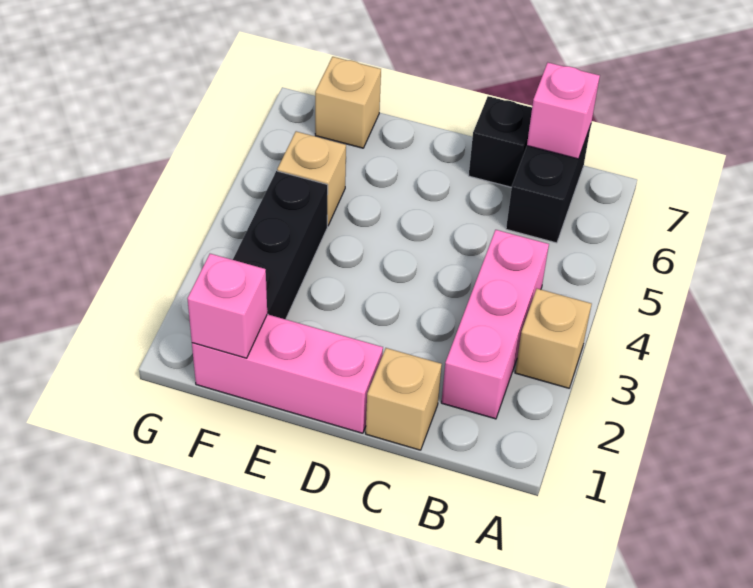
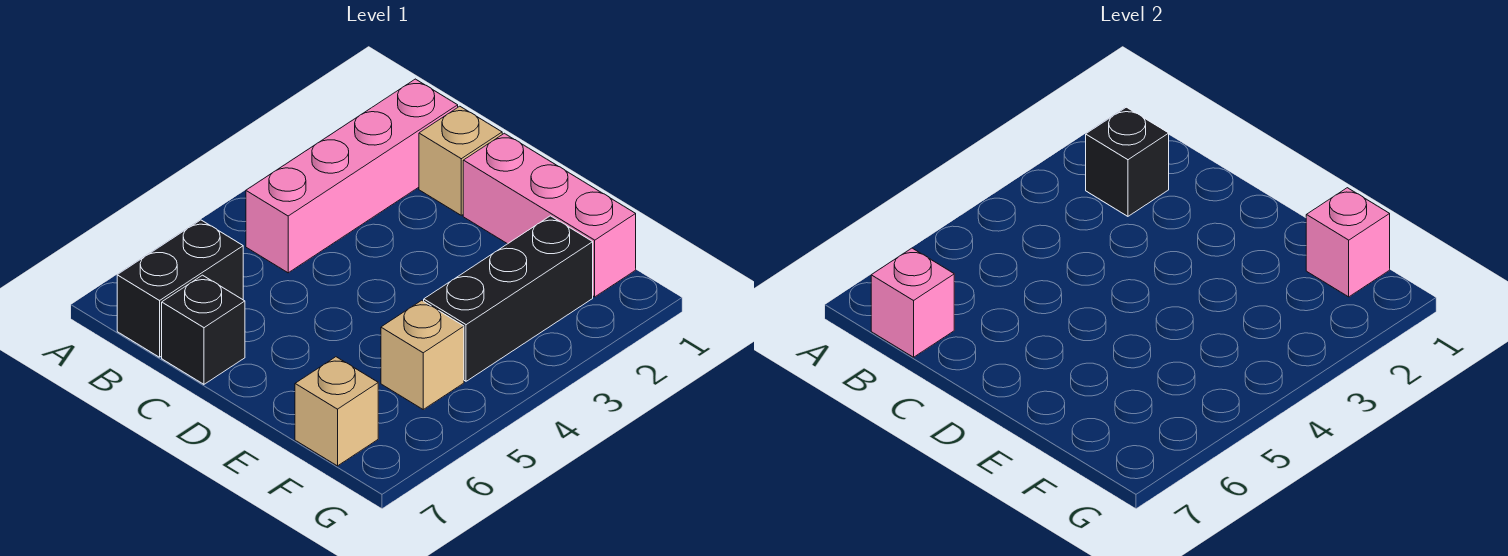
tan 1x1 brick [515,289,592,388] -> none
pink 1x3 brick [441,230,549,419] -> pink 1x4 brick [246,79,458,273]
none -> black 1x1 brick [1086,107,1169,216]

